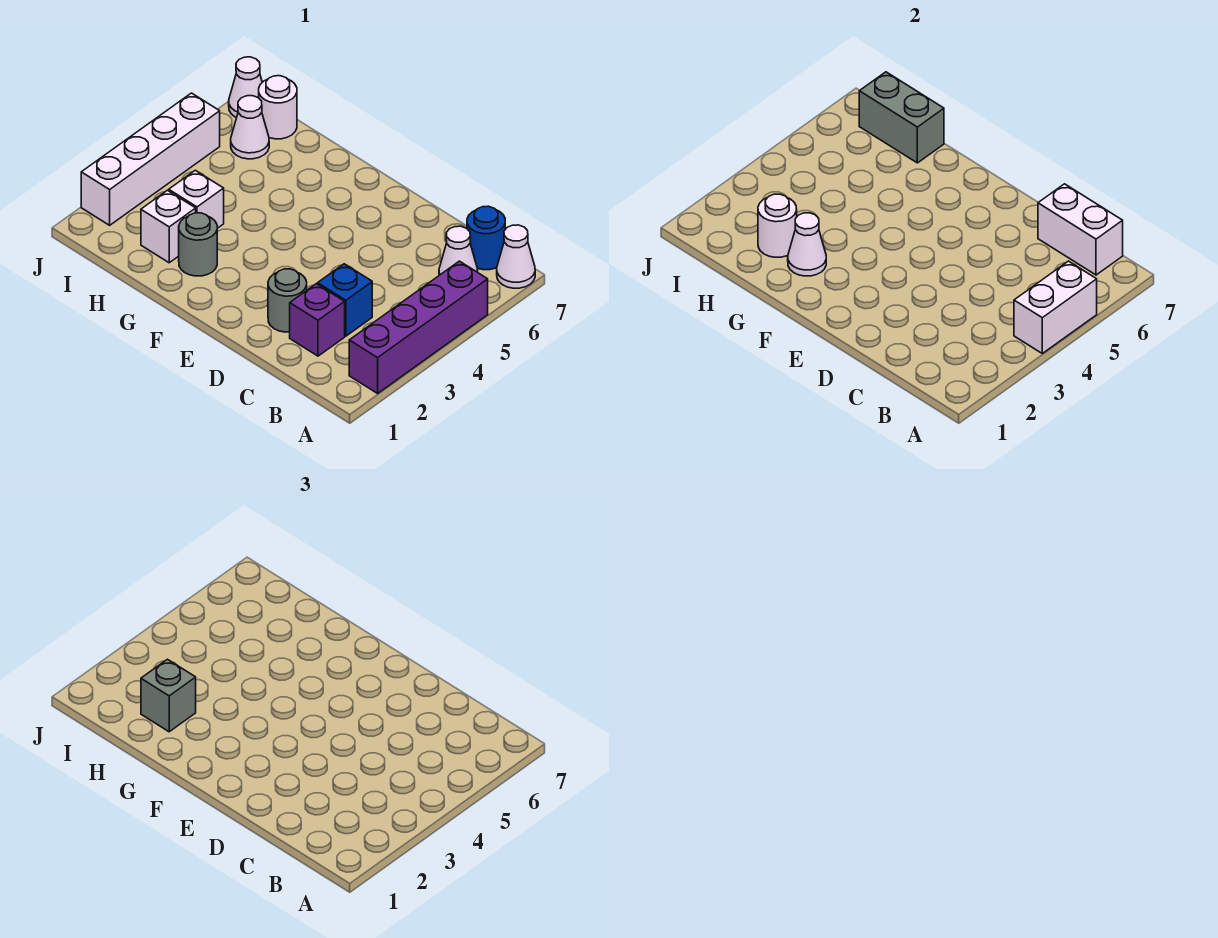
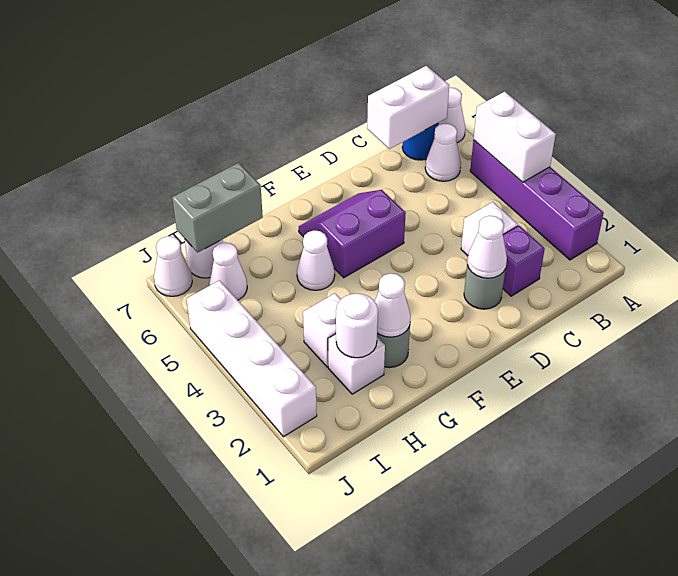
blue 1x1 brick [318,264,372,336] -> white 1x1 brick [461,202,518,256]
none -> white 1x1 cone [467,216,507,278]
none -> purple 2x2 slope [299,190,406,278]
none -> white 1x1 cone [297,230,335,290]
grey 1x1 brick [141,659,196,732] -> none

